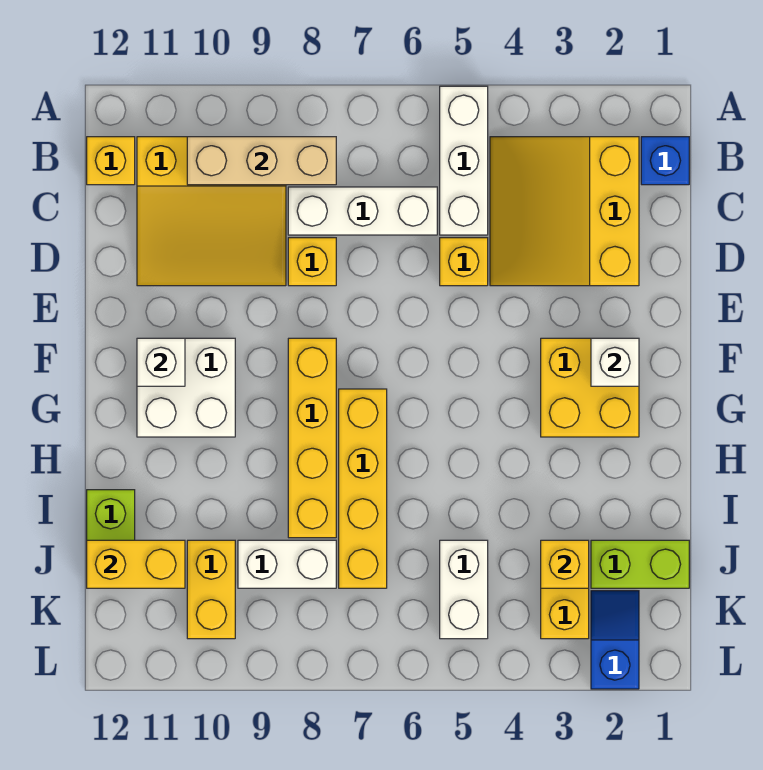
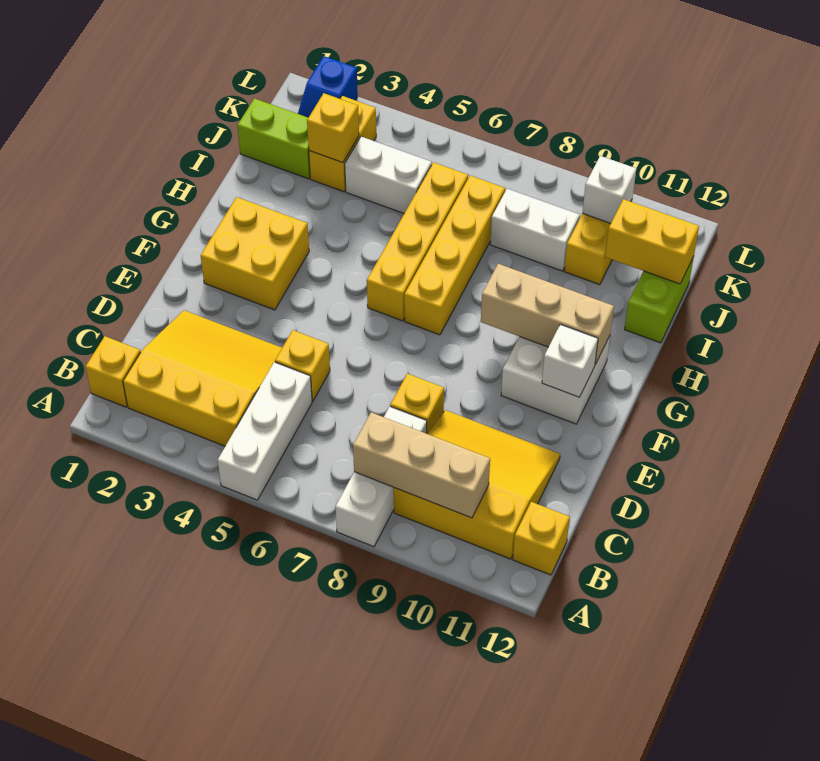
blue 1x1 brick [641,137,689,185] -> yellow 1x1 brick [86,336,141,407]
yellow 3x3 slope [490,137,639,286] -> yellow 3x3 slope turned to [123,310,282,446]
white 1x3 brick [288,187,437,235] -> white 1x3 brick turned to [335,407,427,547]
white 1x1 brick [591,338,639,386] -> white 1x1 brick moved to [583,156,636,223]
yellow 1x4 brick [288,338,336,538] -> yellow 1x4 brick moved to [367,162,468,321]
none -> tan 1x3 brick [481,264,614,365]
white 1x2 brick [440,540,488,639] -> white 1x2 brick turned to [345,137,432,213]

